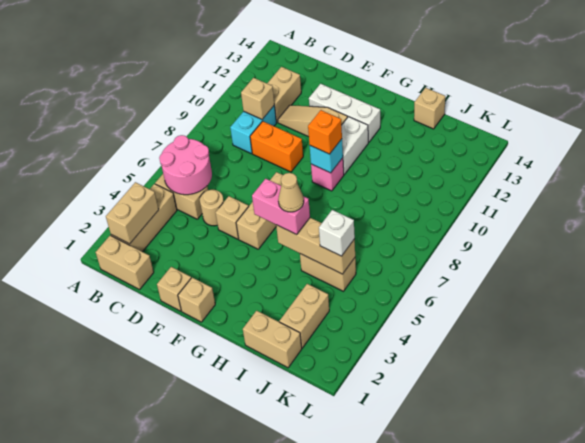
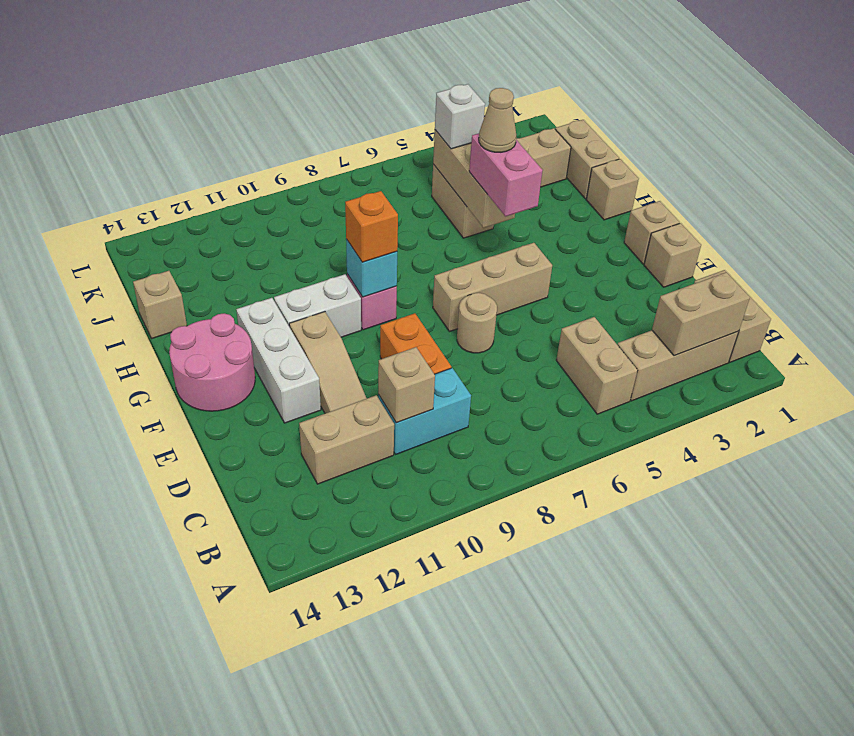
pink 2x2 round brick [159,135,212,195] -> pink 2x2 round brick moved to [169,313,255,411]
tan 1x1 round brick [200,190,224,226] -> tan 1x1 round brick moved to [457,293,497,353]
tan 1x1 brick [216,196,249,239] -> tan 1x1 brick moved to [586,159,639,220]

